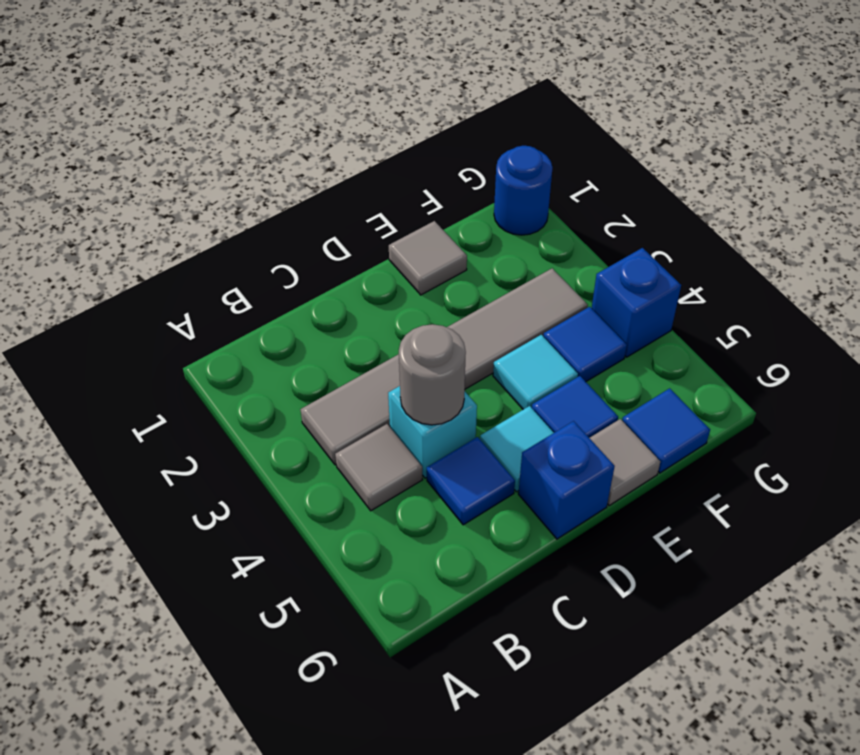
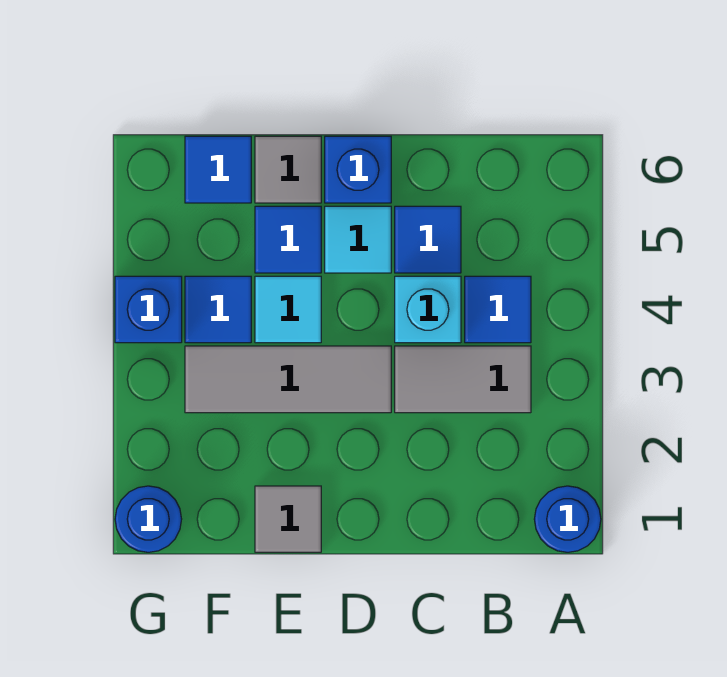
none -> blue 1x1 round brick [534,486,601,552]
grey 1x1 tile [335,424,422,511] -> blue 1x1 tile [465,276,531,343]
grey 1x1 round brick [399,324,466,425] -> none

